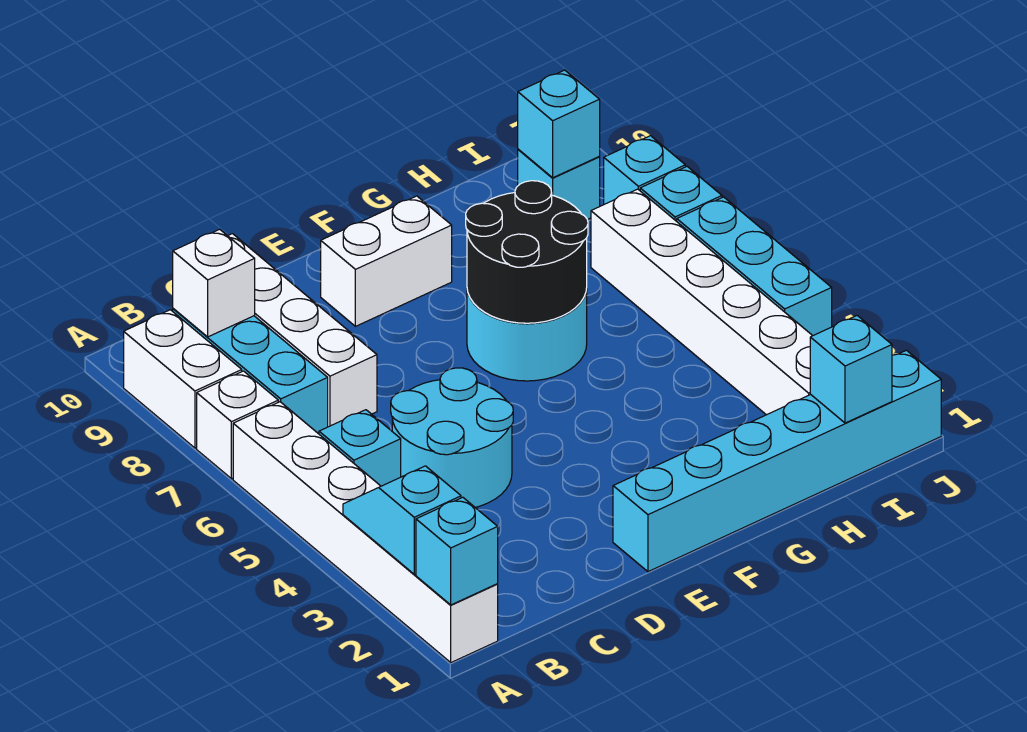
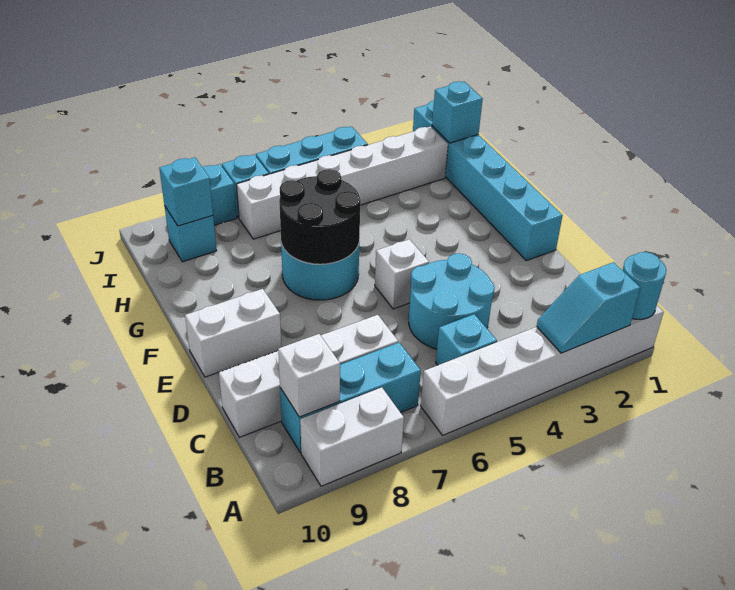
cyan 1x1 brick [416,497,498,605] -> cyan 1x1 round brick [623,252,666,319]
white 1x1 brick [197,371,278,479] -> white 1x1 brick moved to [375,239,429,309]
white 1x2 brick [321,196,452,326] -> white 1x2 brick turned to [185,289,281,377]

